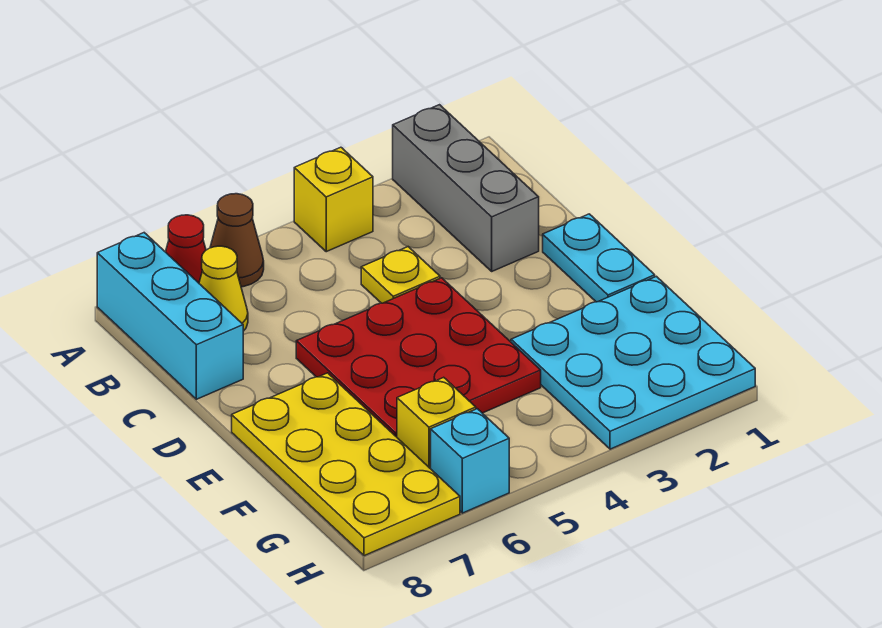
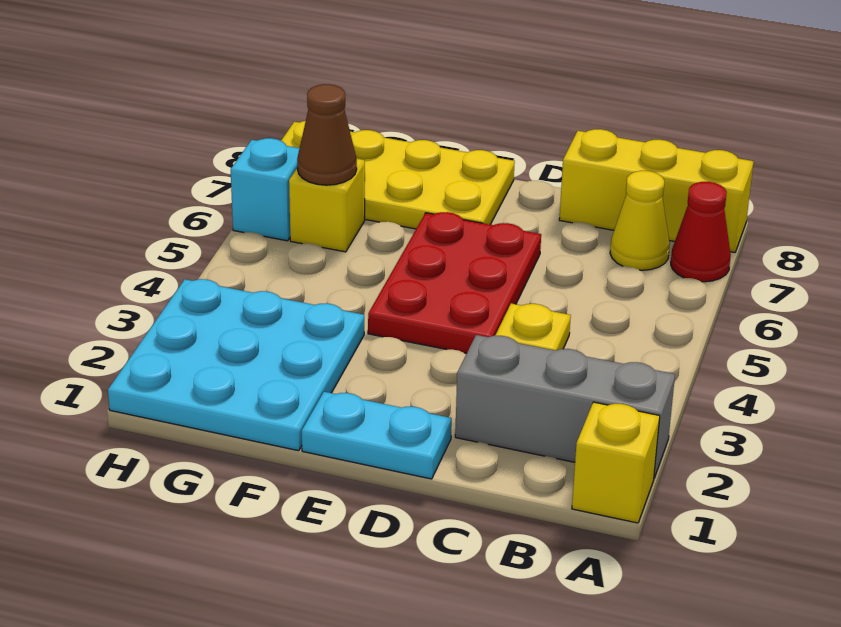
yellow 1x1 brick [294,147,373,252] -> yellow 1x1 brick moved to [572,402,660,523]
brown 1x1 cone [210,194,264,287] -> brown 1x1 cone moved to [297,84,357,185]
cyan 1x3 brick [97,233,243,399] -> yellow 1x3 brick [559,129,754,253]
red 3x3 plate [296,278,541,437] -> red 2x3 plate [368,212,541,353]

